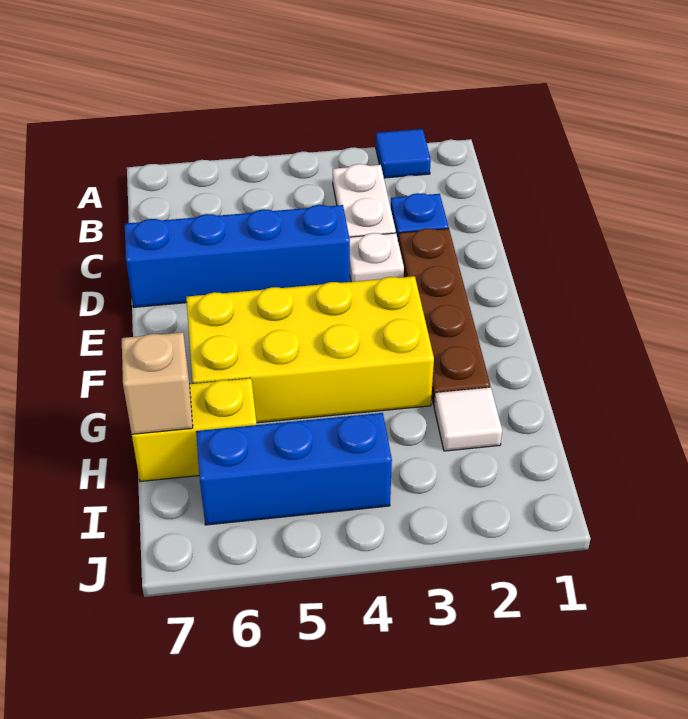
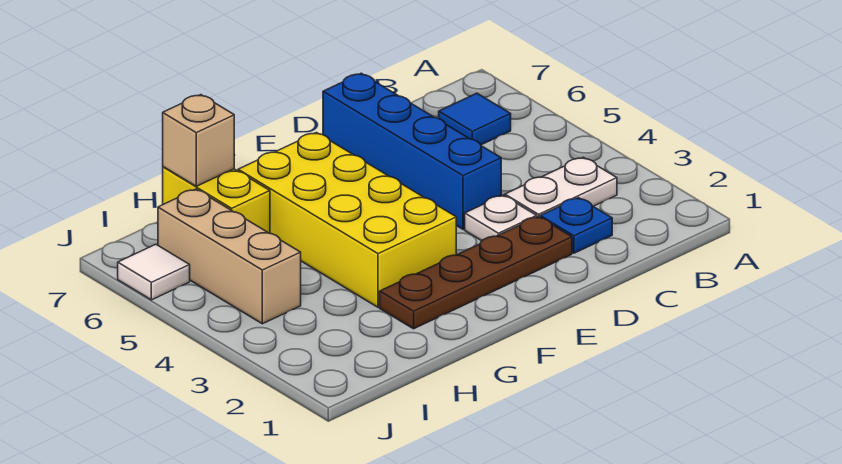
blue 1x1 tile [376,129,431,178] -> blue 1x1 tile moved to [439,93,511,145]
white 1x1 tile [434,387,502,451] -> white 1x1 tile moved to [118,244,190,300]
blue 1x3 brick [196,413,392,525] -> tan 1x3 brick [158,189,301,324]

